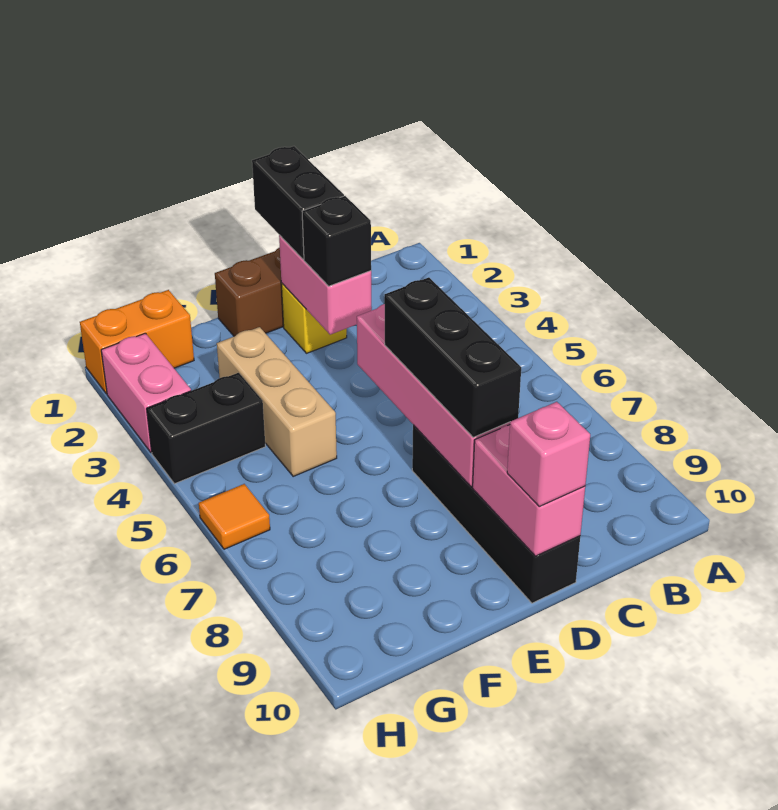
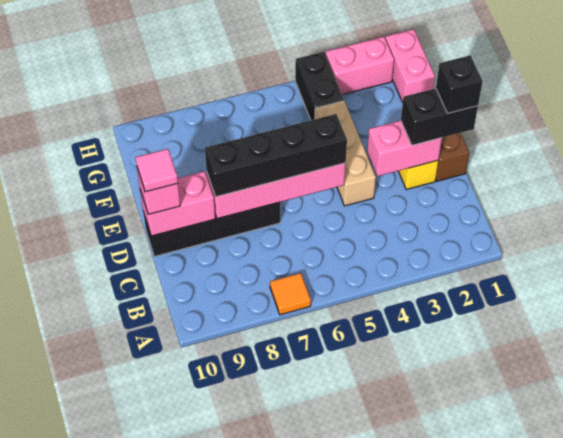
black 1x1 brick [302,196,371,286] -> black 1x1 brick moved to [436,55,483,113]
black 1x3 brick [384,277,521,437] -> black 1x4 brick [205,114,347,197]
none -> pink 1x1 tile [136,149,178,192]
tan 1x3 brick [217,327,337,476] -> tan 1x3 brick turned to [315,101,376,206]
orange 1x2 brick [80,290,194,394] -> pink 1x2 brick [385,29,435,102]
orange 1x1 tile [199,484,270,549] -> orange 1x1 tile moved to [270,273,311,315]

